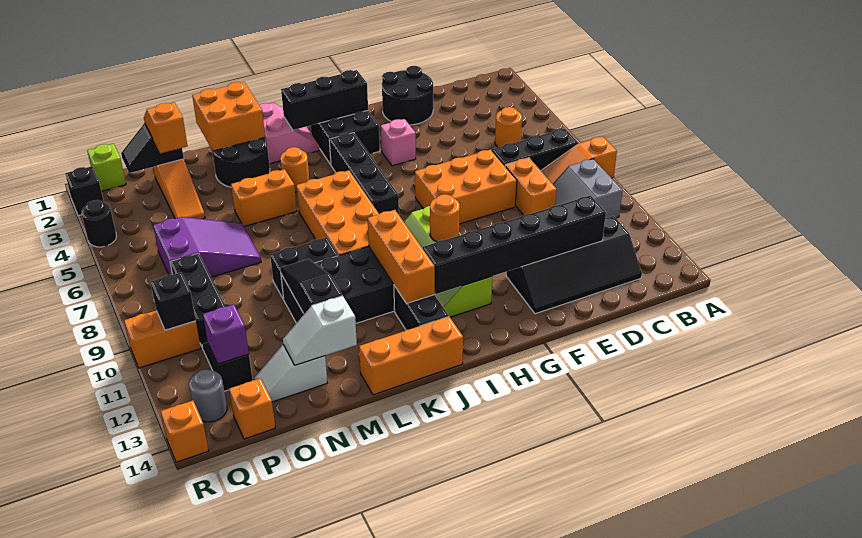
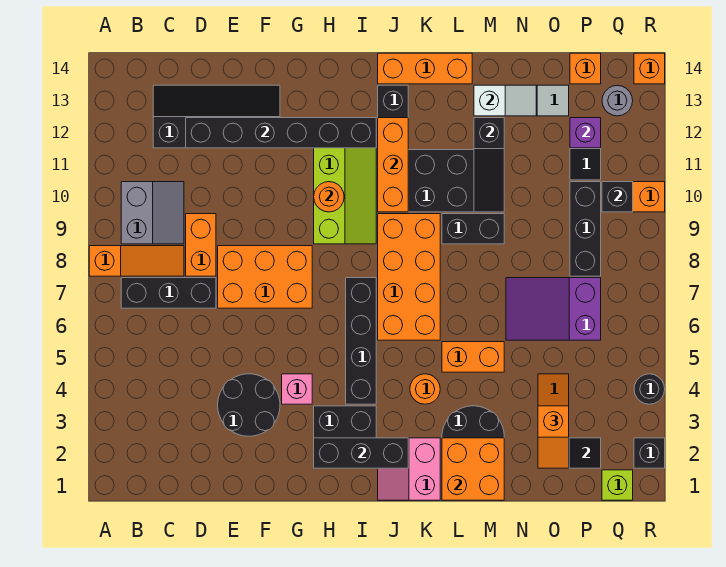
orange 1x1 round brick [495,107,522,147] -> none
black 2x2 round brick [382,66,433,125] -> black 2x2 round brick moved to [218,374,280,436]

